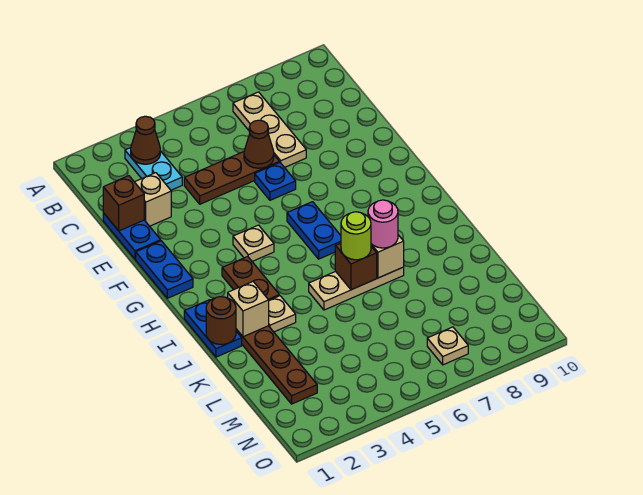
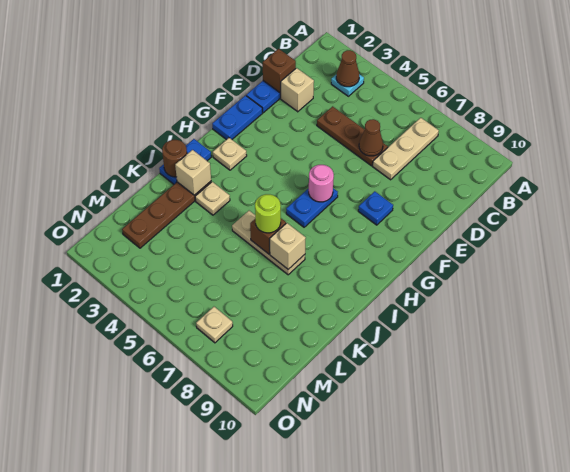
cyan 1x2 plate [125,148,182,190] -> cyan 1x1 plate [331,74,364,96]
blue 1x1 plate [255,163,296,200] -> blue 1x1 plate moved to [358,191,393,225]
tan 1x1 plate [233,225,274,261] -> tan 1x1 plate moved to [213,138,247,170]
brown 1x2 plate [222,256,279,300] -> none
pink 1x1 round brick [368,200,398,248] -> pink 1x1 round brick moved to [309,165,334,202]

